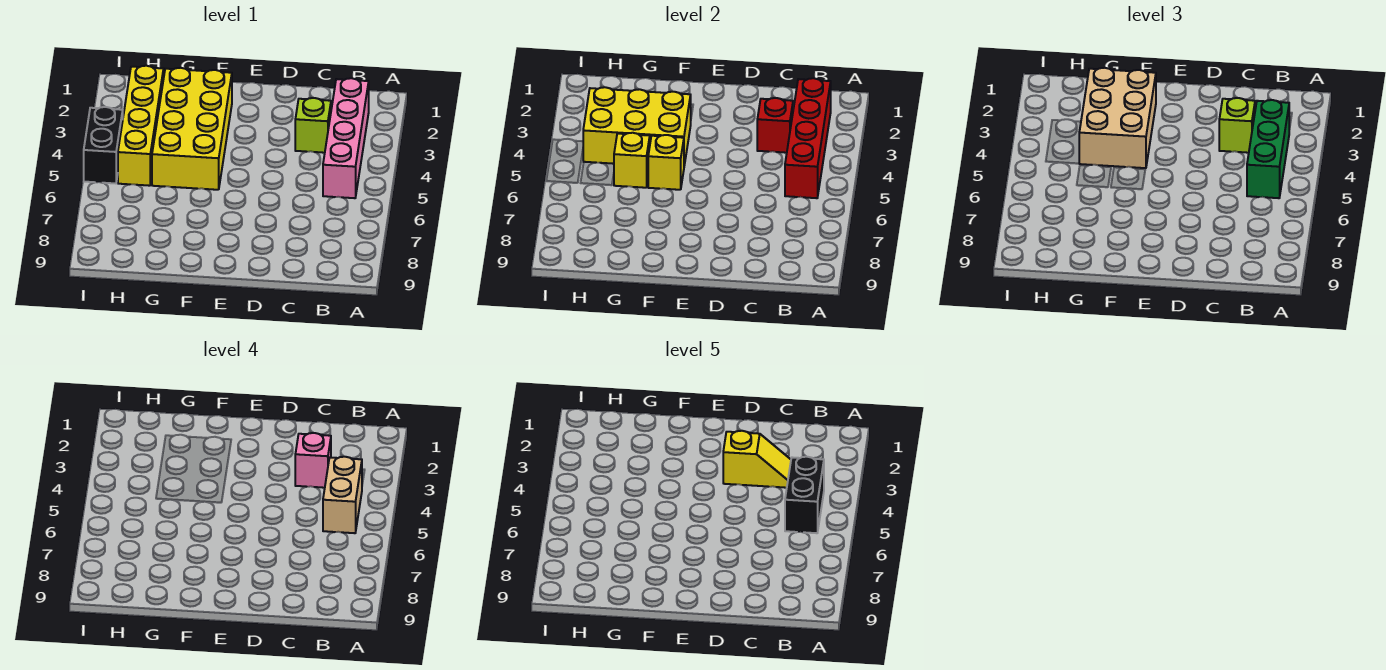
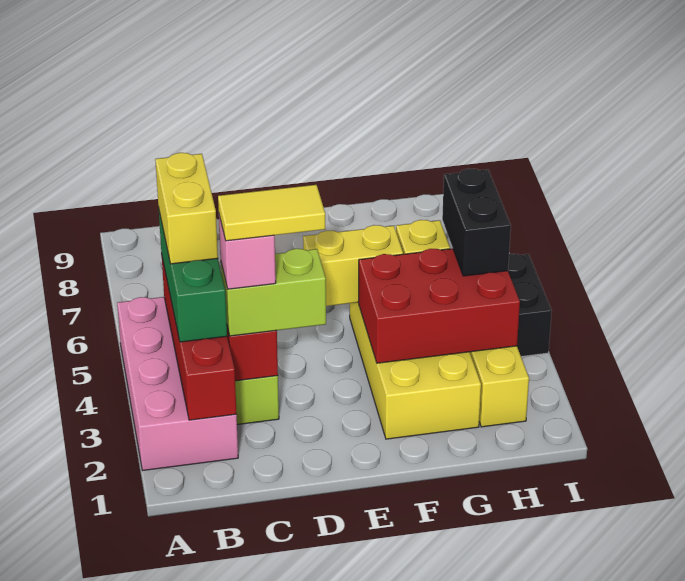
pink 1x4 brick [323,78,369,198] -> pink 2x4 brick [117,297,238,470]
tan 1x2 brick [323,457,362,533] -> yellow 1x2 brick [155,153,218,264]
black 1x2 brick [785,457,824,533] -> black 1x2 brick moved to [442,169,511,276]
lime 1x1 brick [1219,98,1255,153] -> lime 1x2 brick [221,249,326,336]
yellow 1x2 slope [723,431,791,488] -> yellow 1x2 tile [218,185,325,241]
tan 2x3 brick [1079,68,1156,168] -> none
yellow 2x3 brick [583,87,691,166] -> red 2x3 brick [359,249,520,363]
yellow 1x1 brick [648,135,684,190] -> yellow 1x2 brick [303,225,403,306]

